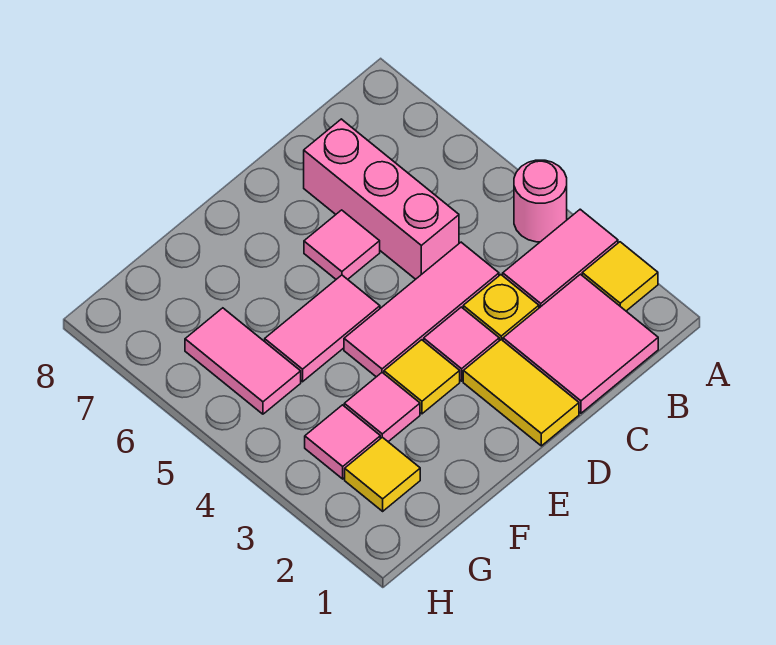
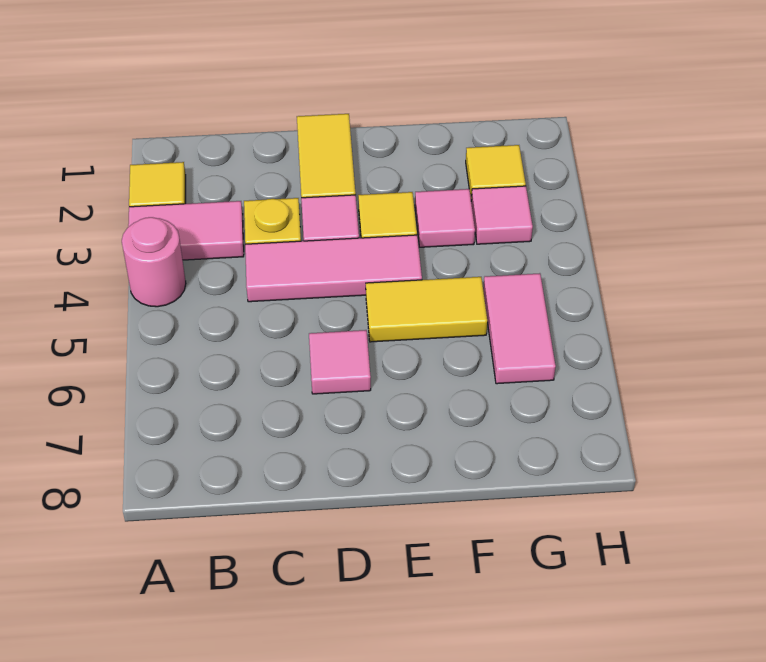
pink 2x2 tile [503,274,658,413] -> none
pink 1x3 brick [304,119,459,279] -> none
pink 1x2 tile [265,275,380,382] -> yellow 1x2 tile [366,277,487,342]

